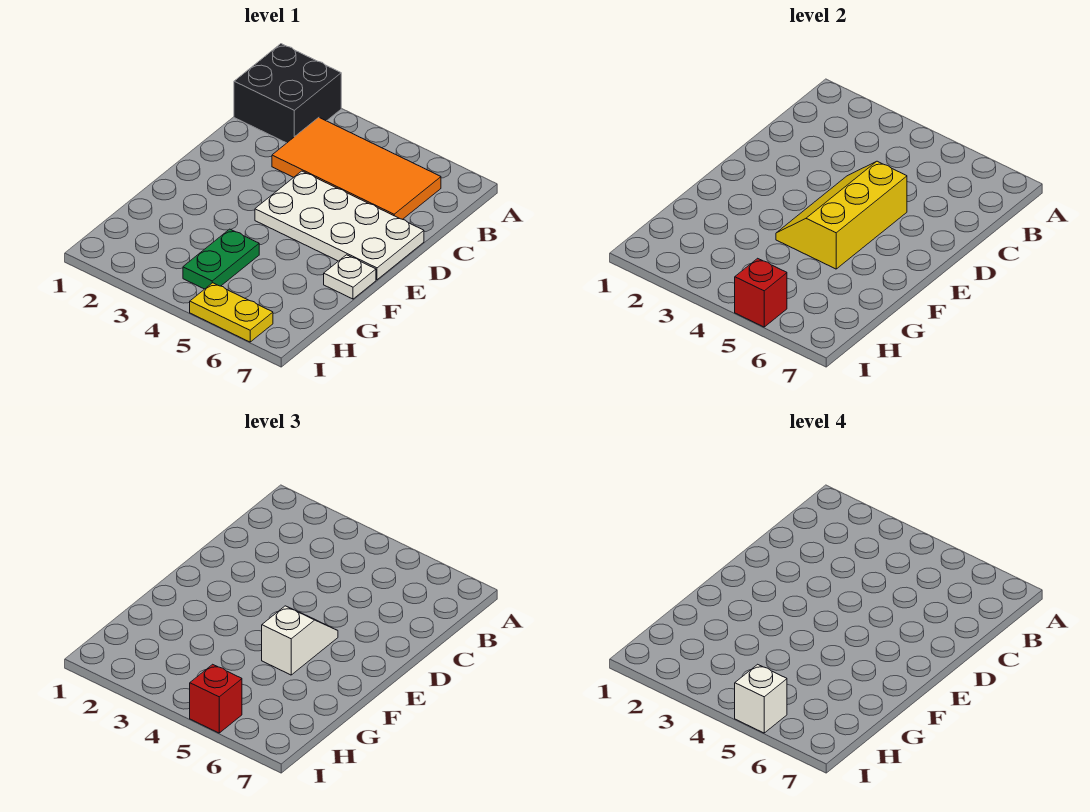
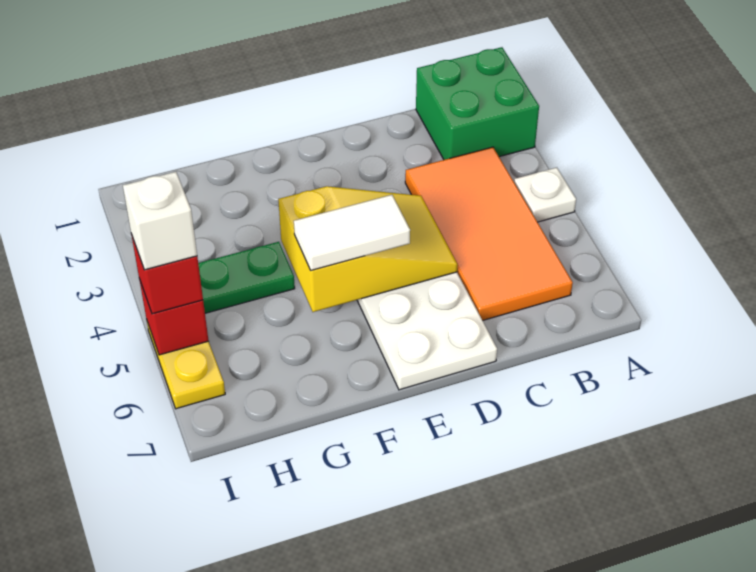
black 2x2 brick [234,44,341,143] -> green 2x2 brick [416,47,539,160]
yellow 2x3 slope [776,161,907,269] -> yellow 2x3 slope turned to [278,186,458,312]
white 1x2 slope [262,606,338,675] -> white 1x2 tile [294,195,410,270]
white 1x1 plate [324,255,376,299] -> white 1x1 plate moved to [514,168,576,222]

